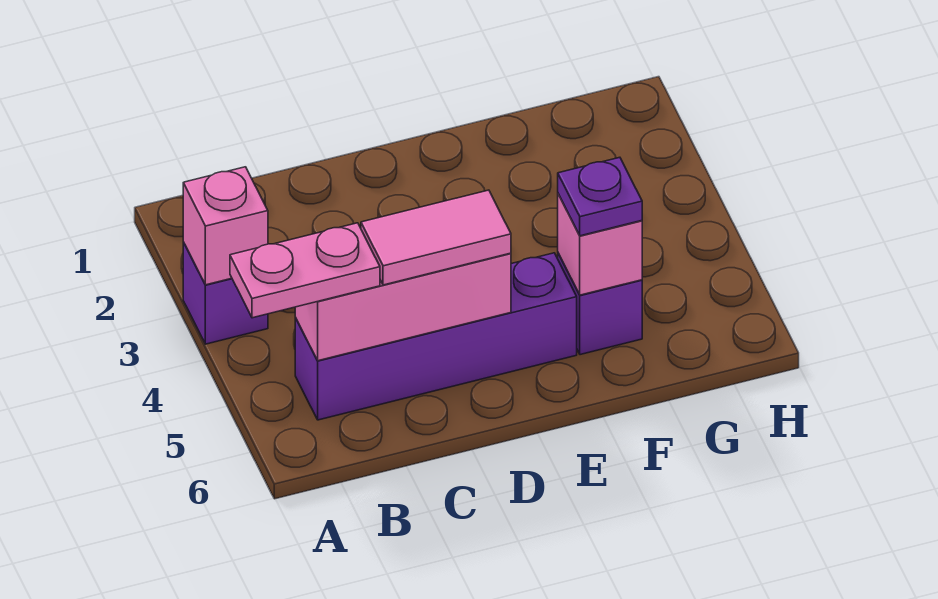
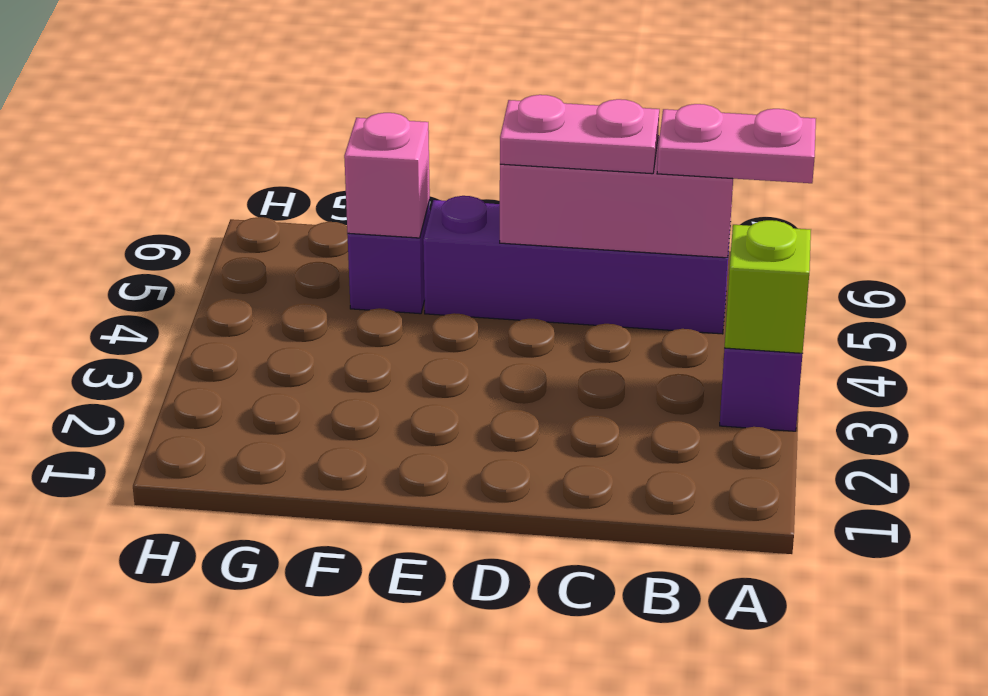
pink 1x1 brick [183,167,268,285] -> lime 1x1 brick [725,220,811,353]
pink 1x2 tile [361,190,511,285] -> pink 1x2 plate [500,95,659,174]
purple 1x1 plate [558,157,642,236] -> none

